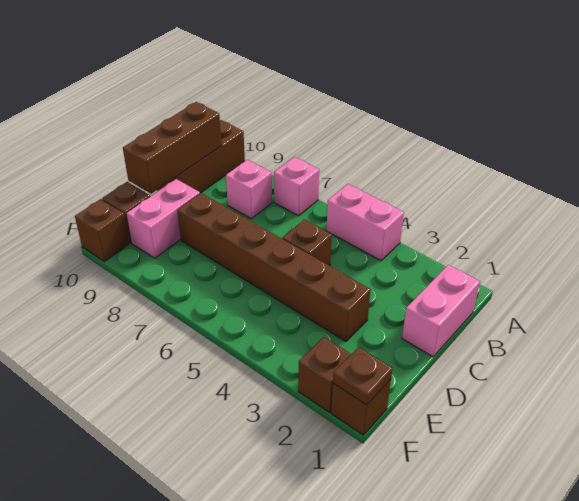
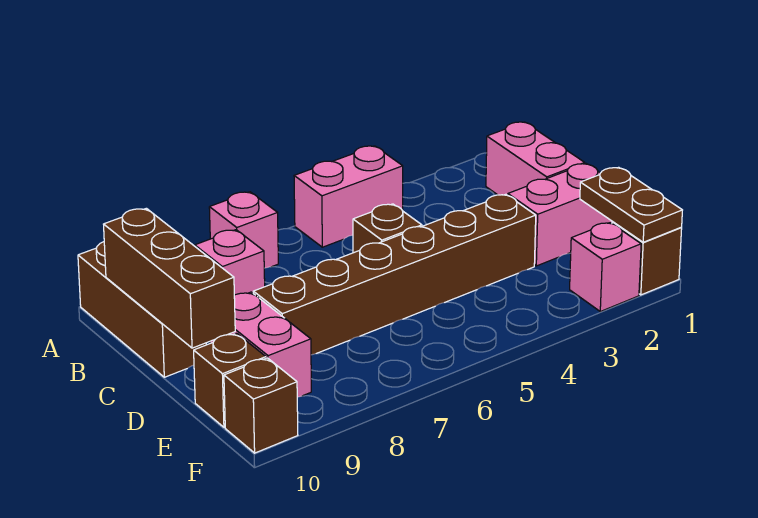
none -> pink 1x2 brick [508,164,612,266]
brown 1x1 plate [333,347,393,405] -> brown 1x2 plate [580,167,682,242]
brown 1x1 brick [298,337,351,412] -> pink 1x1 brick [570,223,641,311]

